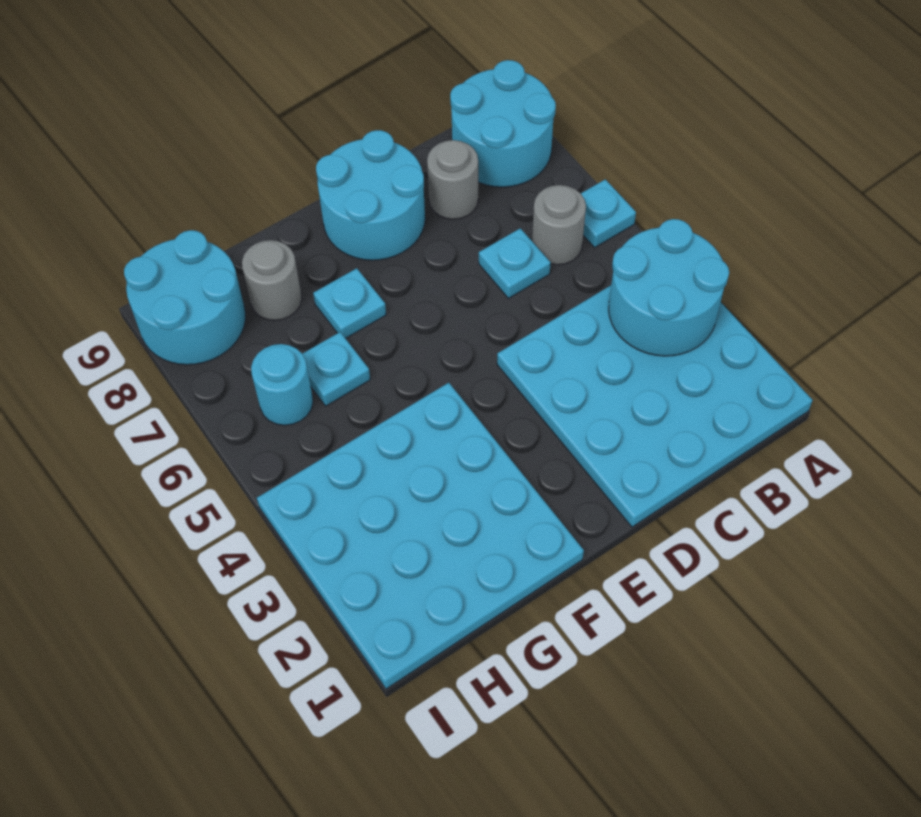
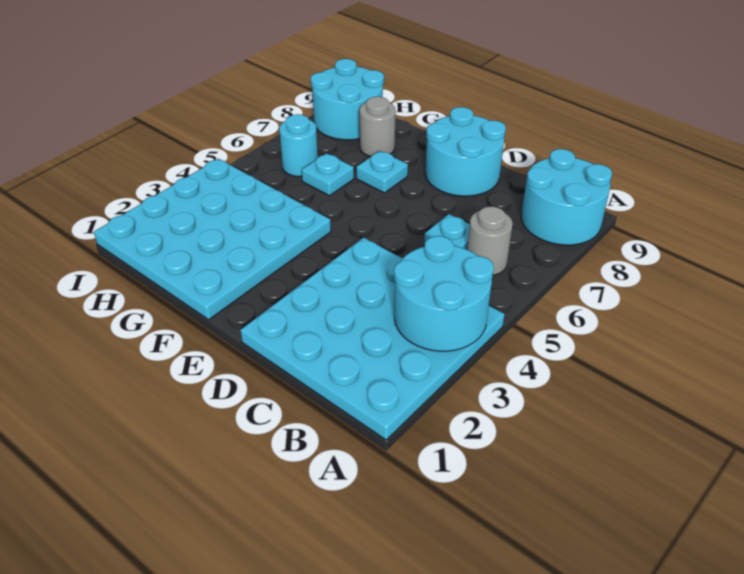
cyan 1x1 plate [581,179,636,248] -> none
grey 1x1 round brick [427,140,478,219] -> none

